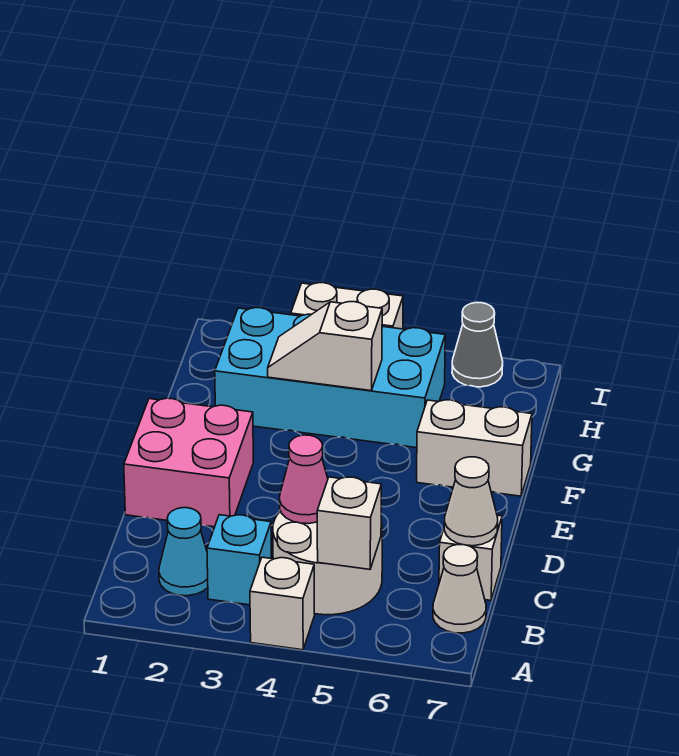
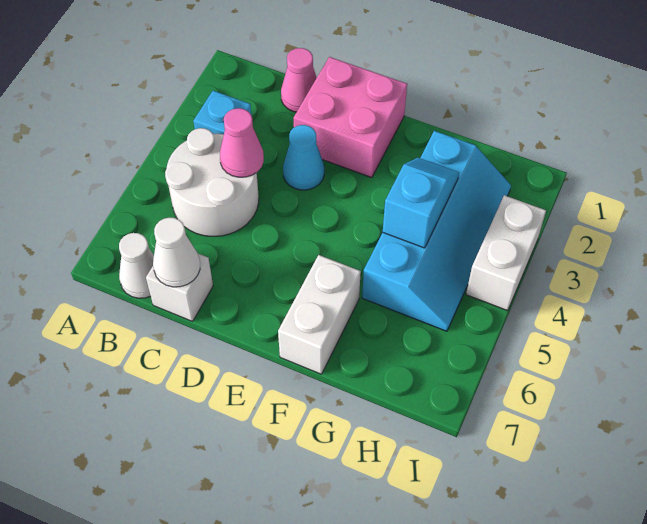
white 1x1 brick [250,557,315,650] -> none
cyan 1x1 cone [159,508,208,596] -> cyan 1x1 cone moved to [283,125,324,190]
white 1x1 brick [317,477,381,569] -> none
none -> pink 1x1 cone [281,48,317,112]
cyan 2x4 brick [215,308,445,448] -> cyan 2x4 slope [362,131,511,331]
white 1x2 slope [268,302,382,391] -> cyan 1x2 slope [383,158,459,248]
grey 1x1 cone [452,303,503,387] -> none

